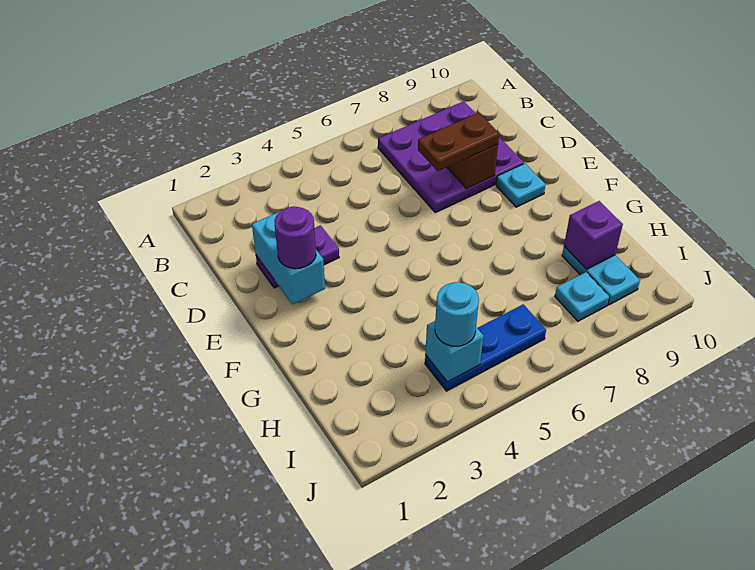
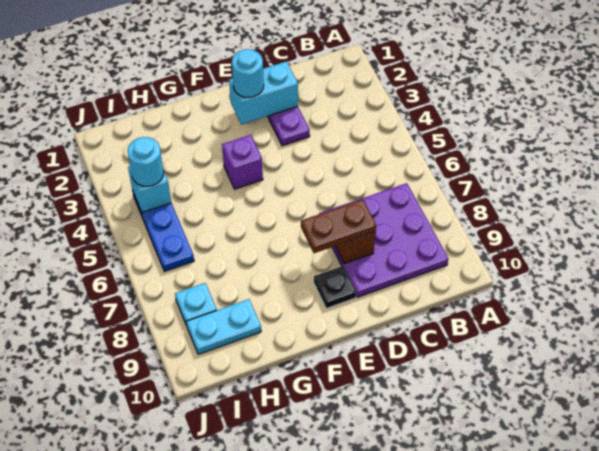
brown 1x2 plate [418,113,499,171] -> brown 1x2 plate turned to [301,199,376,253]
purple 1x1 round brick [274,206,316,269] -> cyan 1x1 round brick [232,49,264,98]
cyan 1x1 plate [496,163,546,207] -> black 1x1 plate [314,266,356,308]
purple 1x1 brick [564,201,623,269] -> purple 1x1 brick moved to [222,135,263,189]

